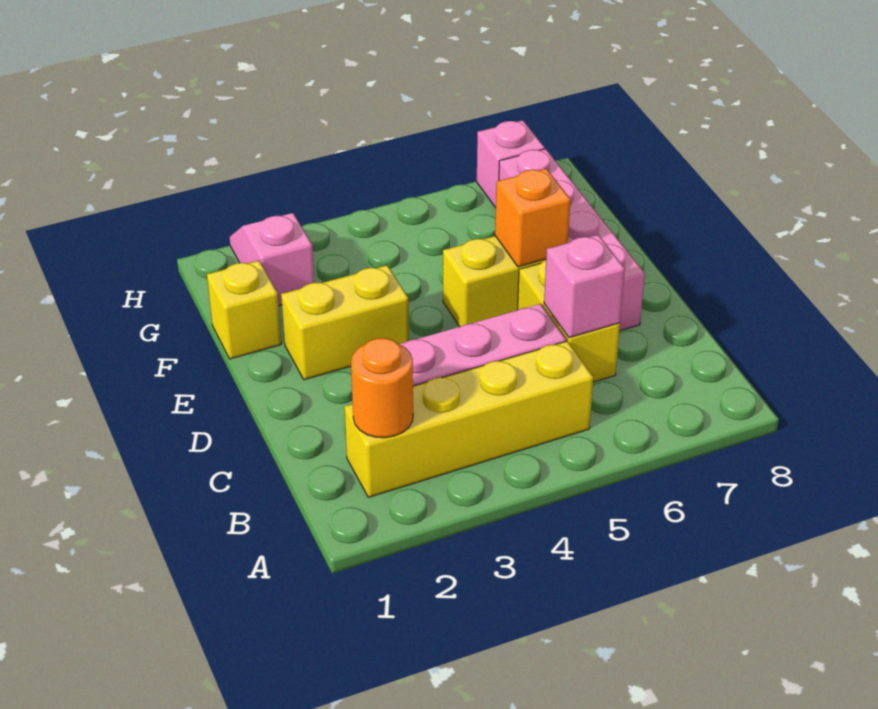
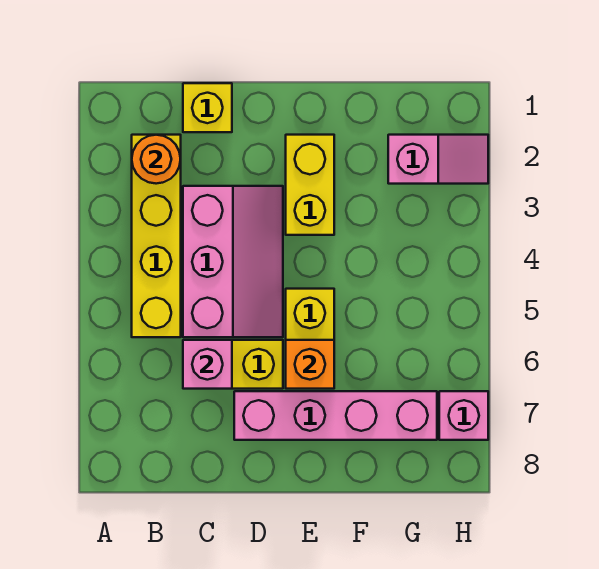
yellow 1x1 brick [207,260,281,359] -> yellow 1x1 brick moved to [183,83,232,132]

